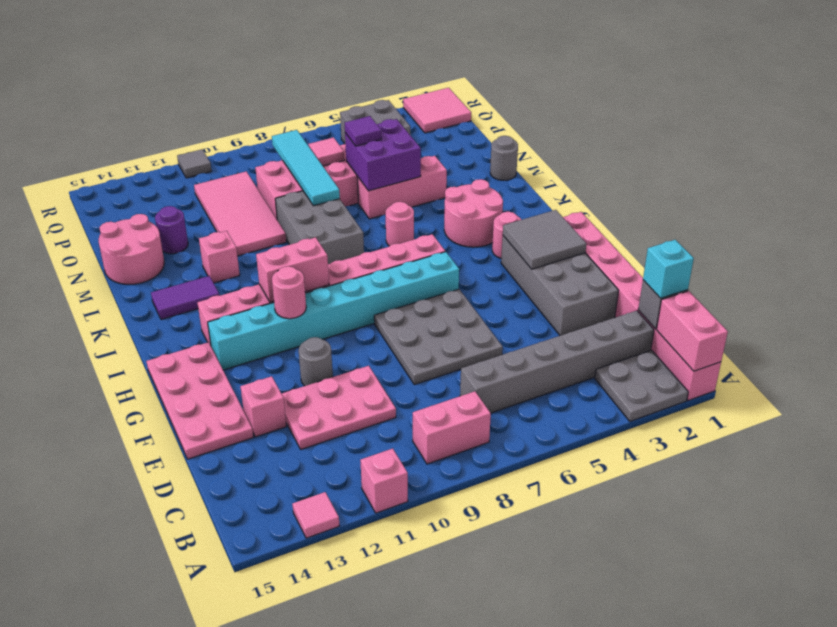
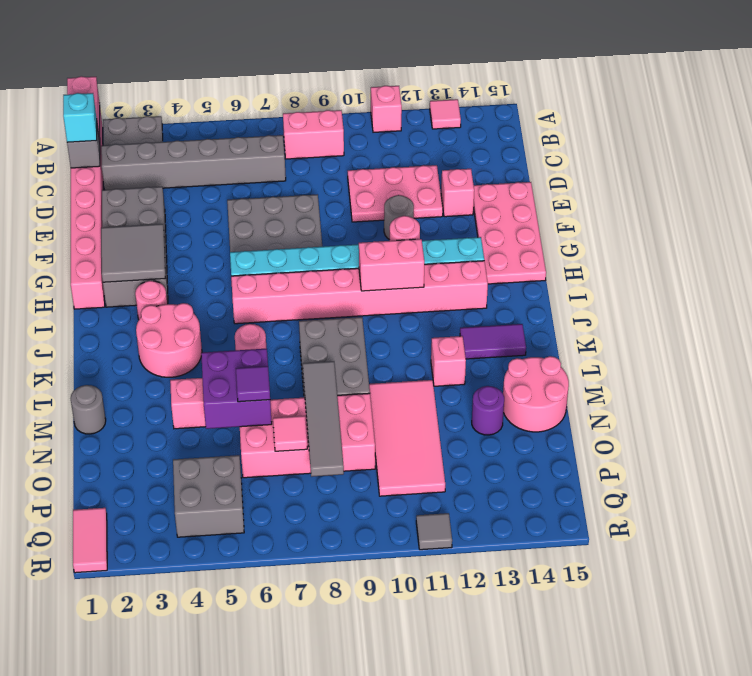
cyan 1x4 tile [272,130,340,206] -> grey 1x4 tile [303,361,344,477]
pink 2x2 tile [403,88,471,133] -> pink 1x2 tile [73,508,107,573]

